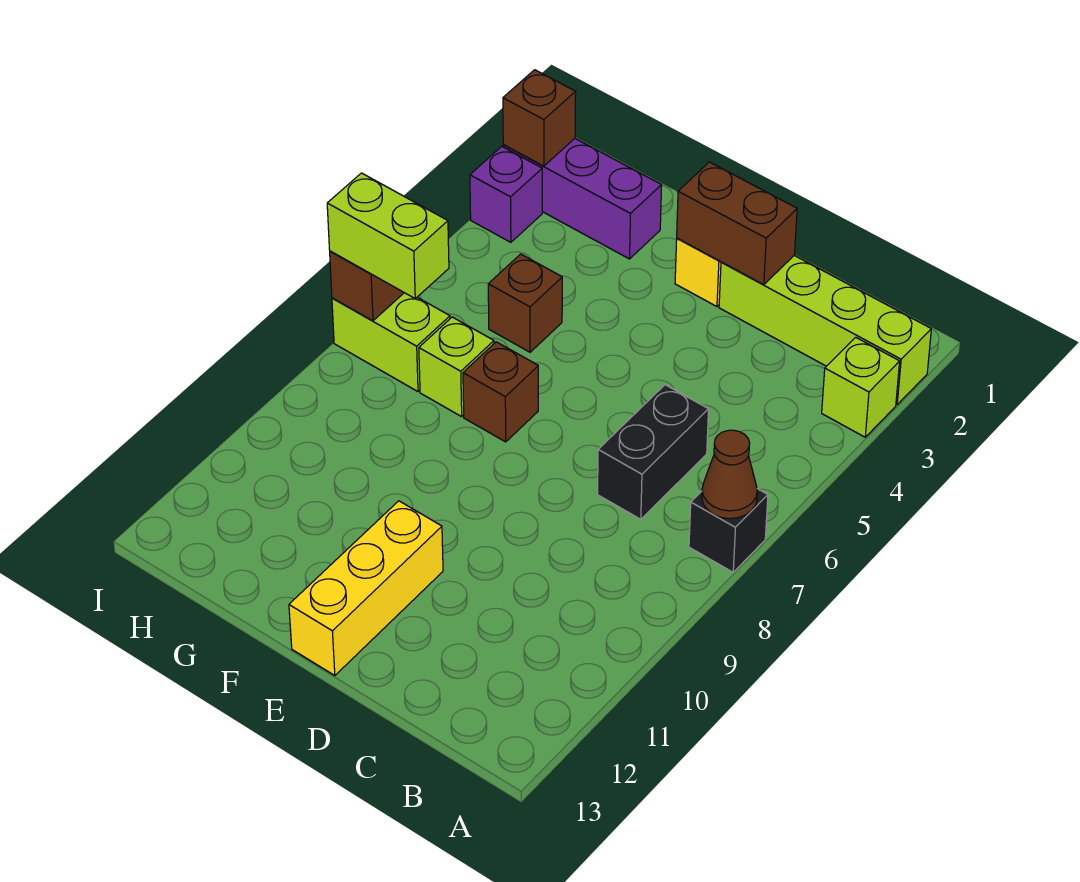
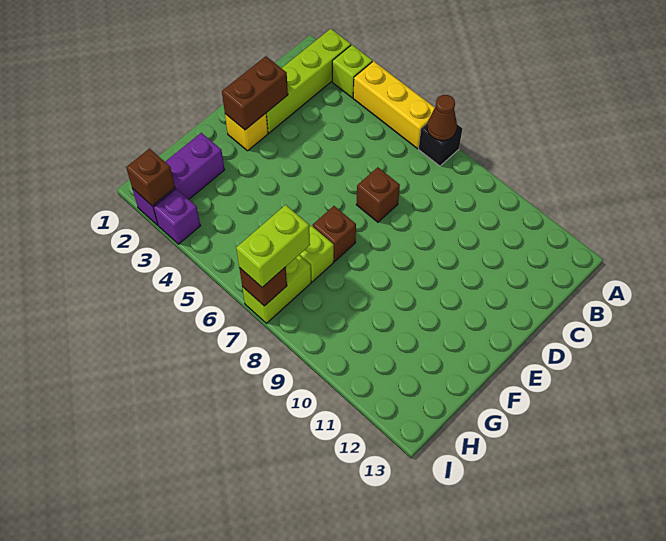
black 1x2 brick [598,385,709,519] -> none
yellow 1x3 brick [289,501,443,676] -> yellow 1x3 brick moved to [353,61,435,149]
brown 1x1 brick [488,254,562,352] -> brown 1x1 brick moved to [356,167,400,222]

